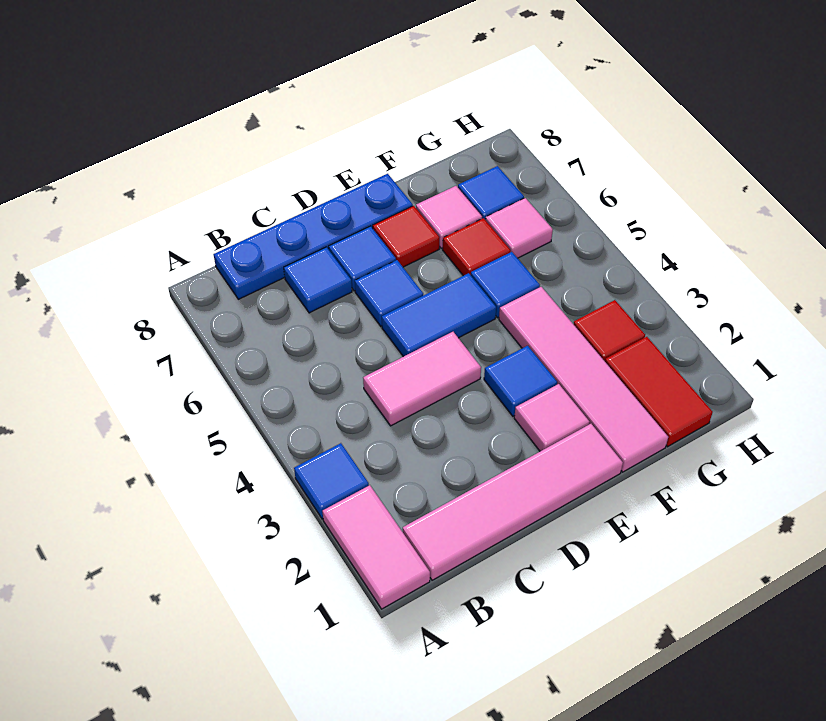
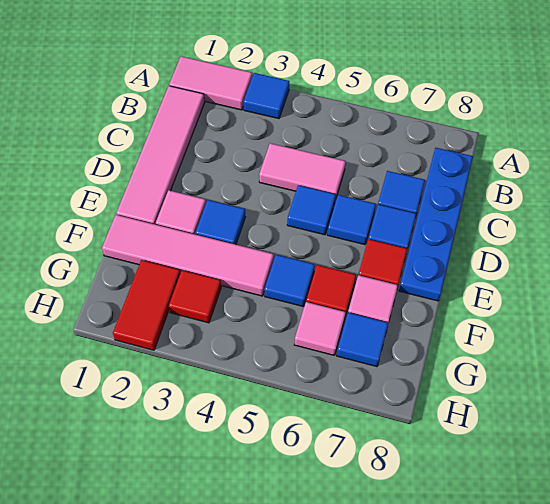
pink 1x2 tile [363,332,481,426] -> pink 1x2 tile turned to [259,143,346,200]
blue 1x2 tile [382,273,496,357] -> blue 1x1 tile [287,185,336,235]
red 1x2 tile [605,337,713,447] -> red 1x2 tile turned to [113,260,180,350]

